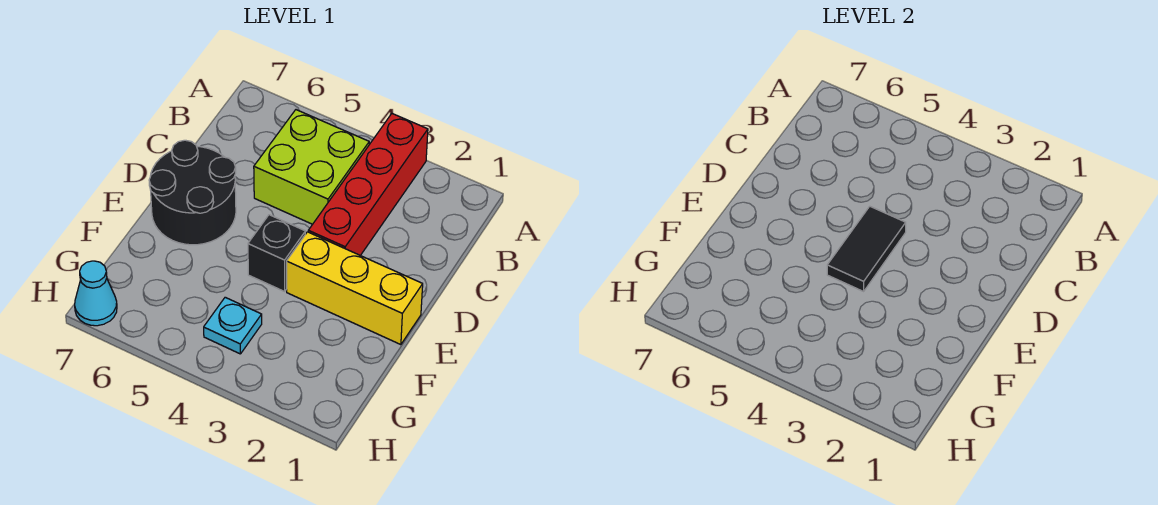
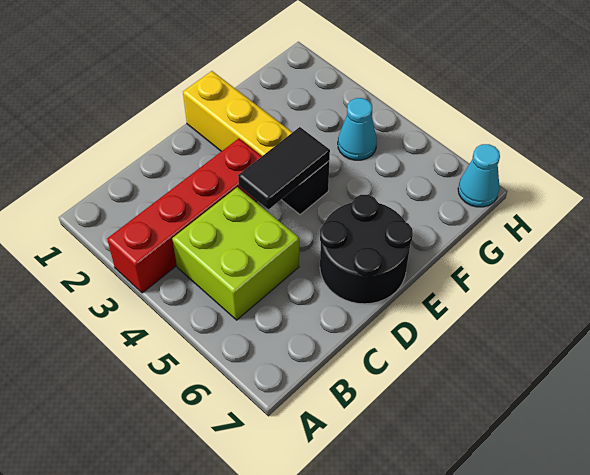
cyan 1x1 plate [204,297,262,354] -> cyan 1x1 cone [338,98,377,160]

